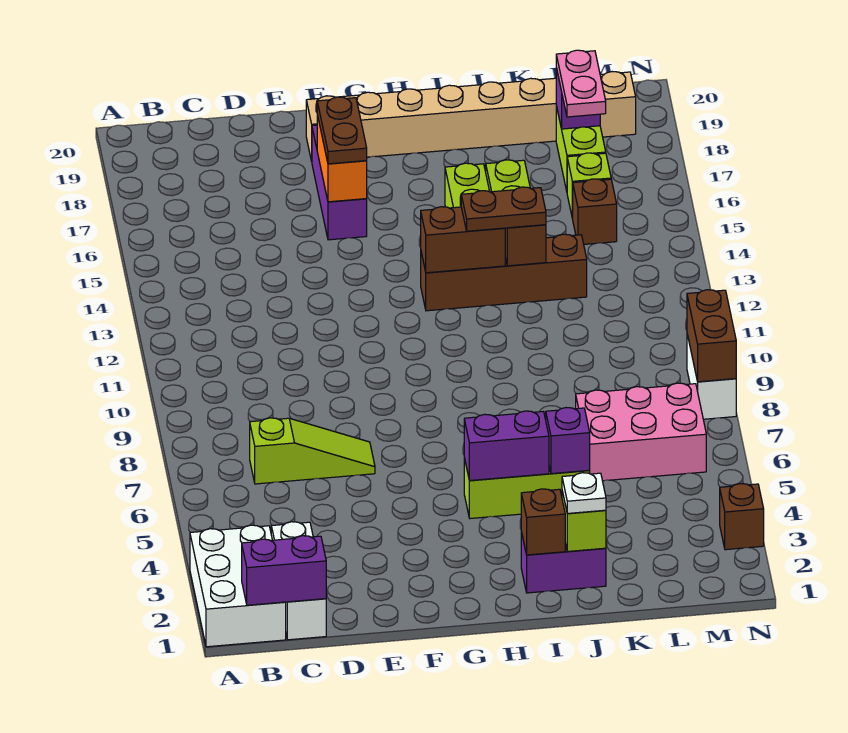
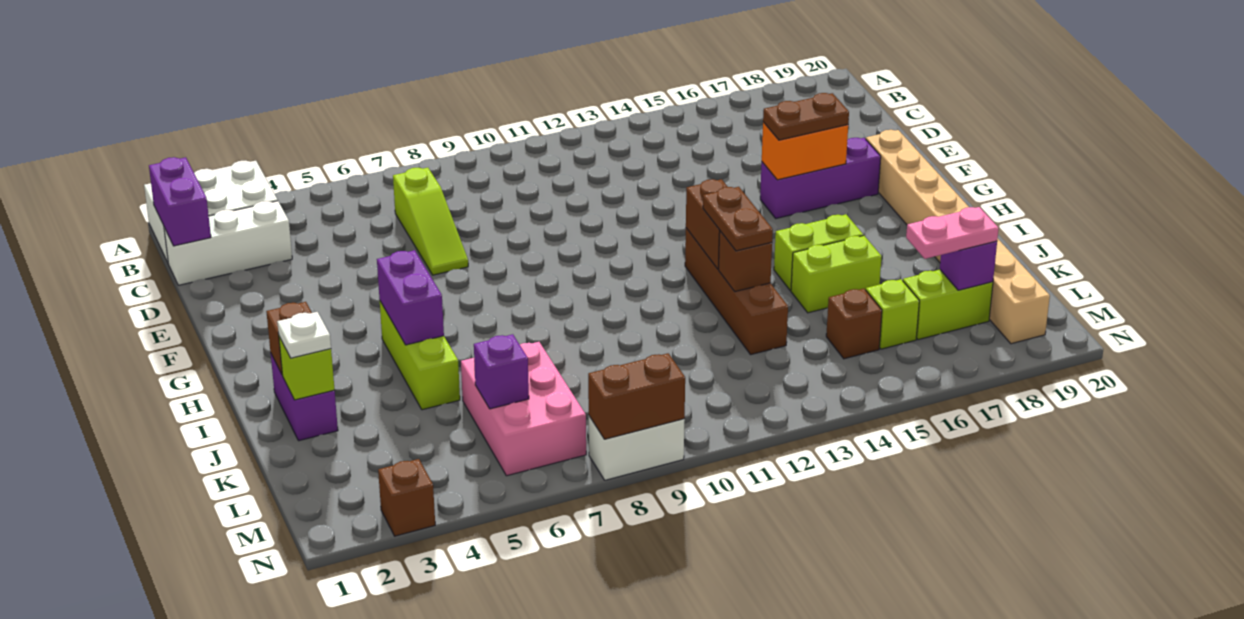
purple 1x1 brick [546,408,590,474] -> purple 1x1 brick moved to [474,334,529,409]

